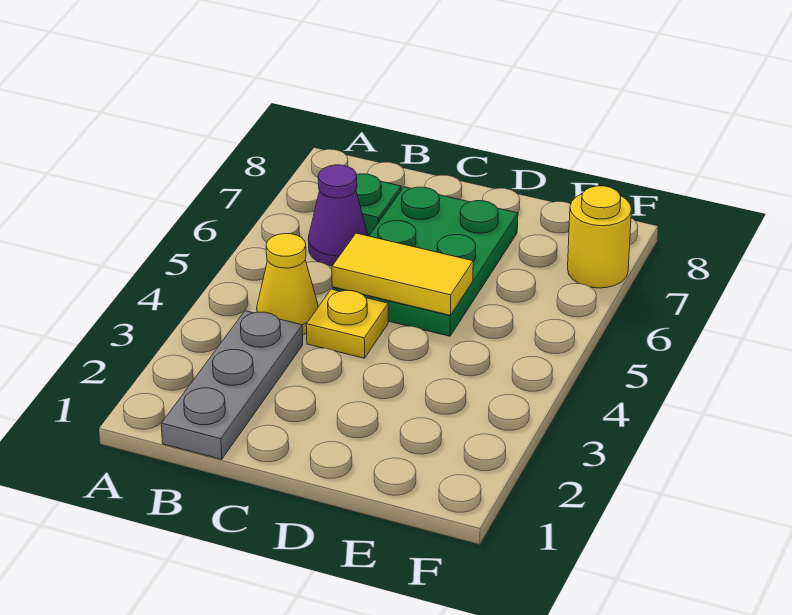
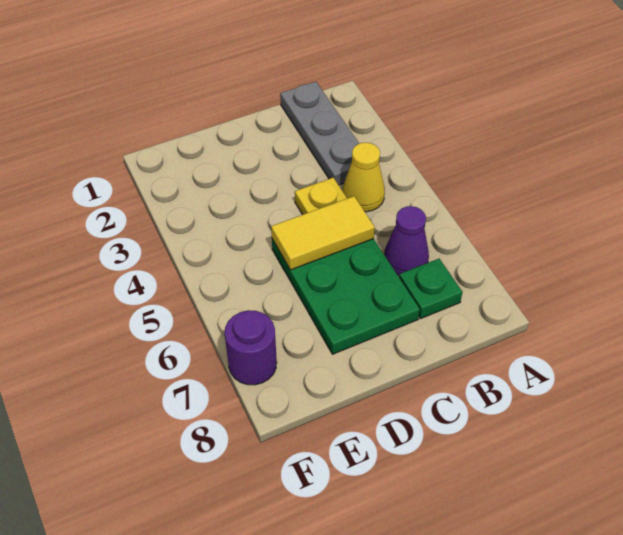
yellow 1x1 round brick [568,186,632,288] -> purple 1x1 round brick [225,310,277,385]

